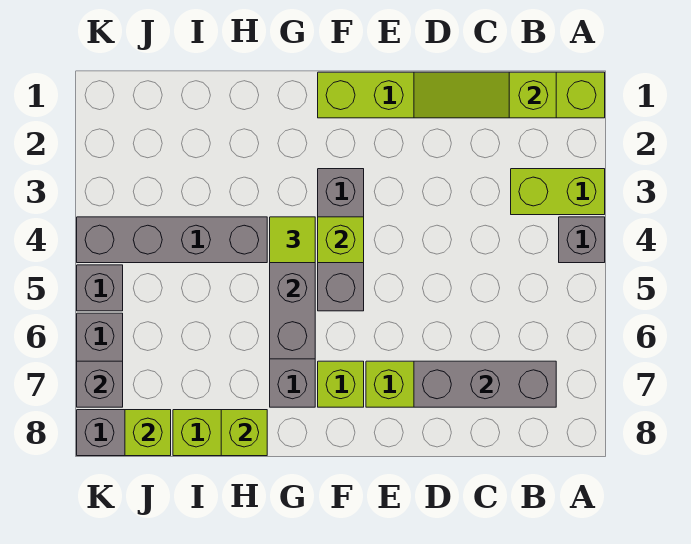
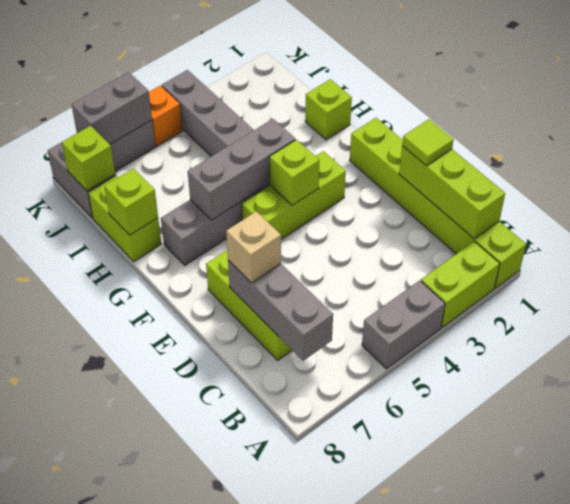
lime 1x2 brick [511,169,605,215] -> lime 1x2 brick turned to [421,241,500,328]
grey 1x1 brick [559,217,605,263] -> grey 1x2 brick [362,280,445,369]
lime 1x3 slope [414,72,556,118] -> lime 1x3 brick [399,146,505,239]
none -> tan 1x1 brick [226,211,281,283]
grey 1x3 brick [318,169,364,311] -> lime 1x3 brick [242,151,346,239]
lime 1x1 brick [318,361,364,407] -> lime 1x1 brick moved to [305,79,352,140]
lime 1x1 tile [270,217,315,263] -> lime 1x1 tile moved to [402,119,454,166]
grey 1x1 brick [77,265,123,311] -> orange 1x1 brick [149,86,182,146]
grey 1x1 brick [77,361,123,407] -> grey 1x2 brick [72,72,152,144]

